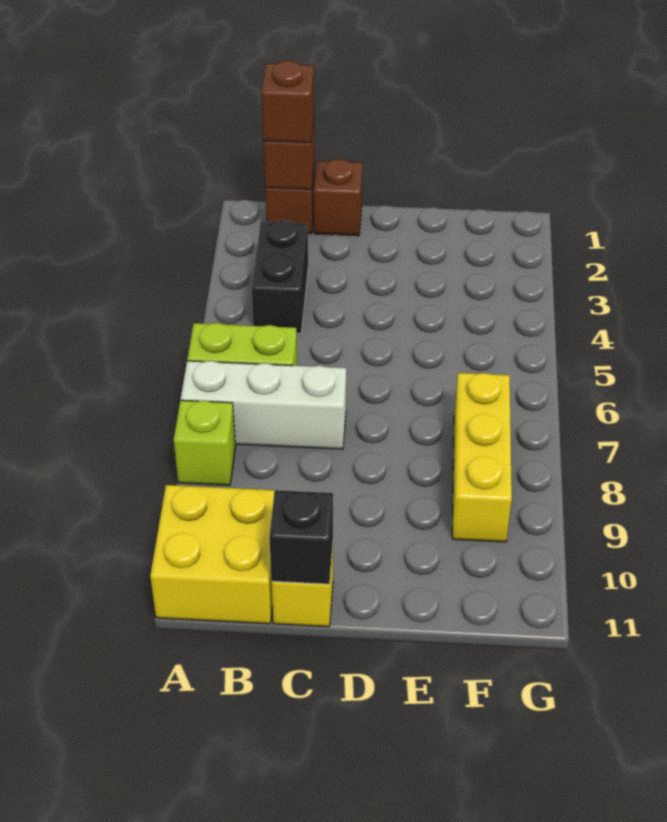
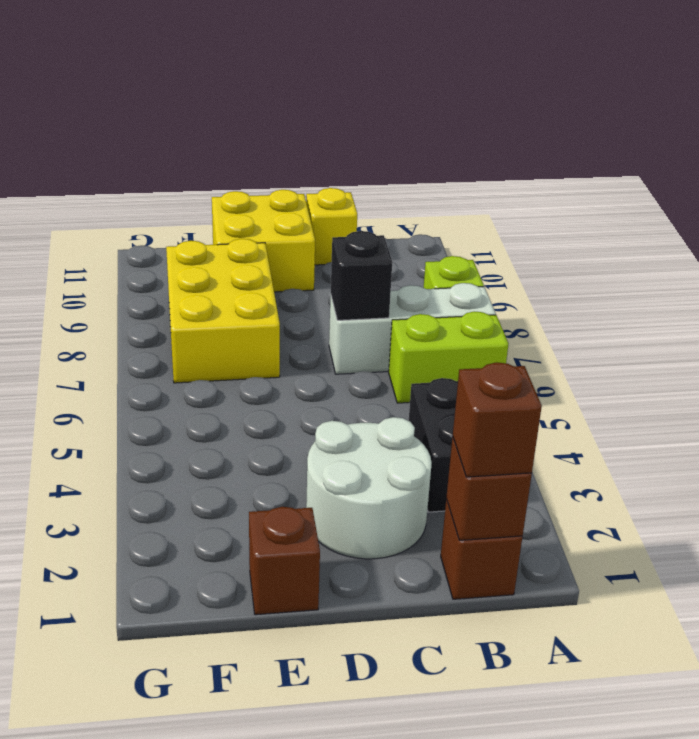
yellow 2x2 brick [150,485,274,624] -> yellow 2x2 brick moved to [212,190,315,292]
brown 1x1 brick [314,159,362,236] -> brown 1x1 brick moved to [249,507,320,615]
none -> white 2x2 round brick [306,417,432,559]
black 1x1 brick [269,490,333,584] -> black 1x1 brick moved to [331,231,392,320]
yellow 1x3 brick [452,373,512,542] -> yellow 2x3 brick [166,239,280,383]

